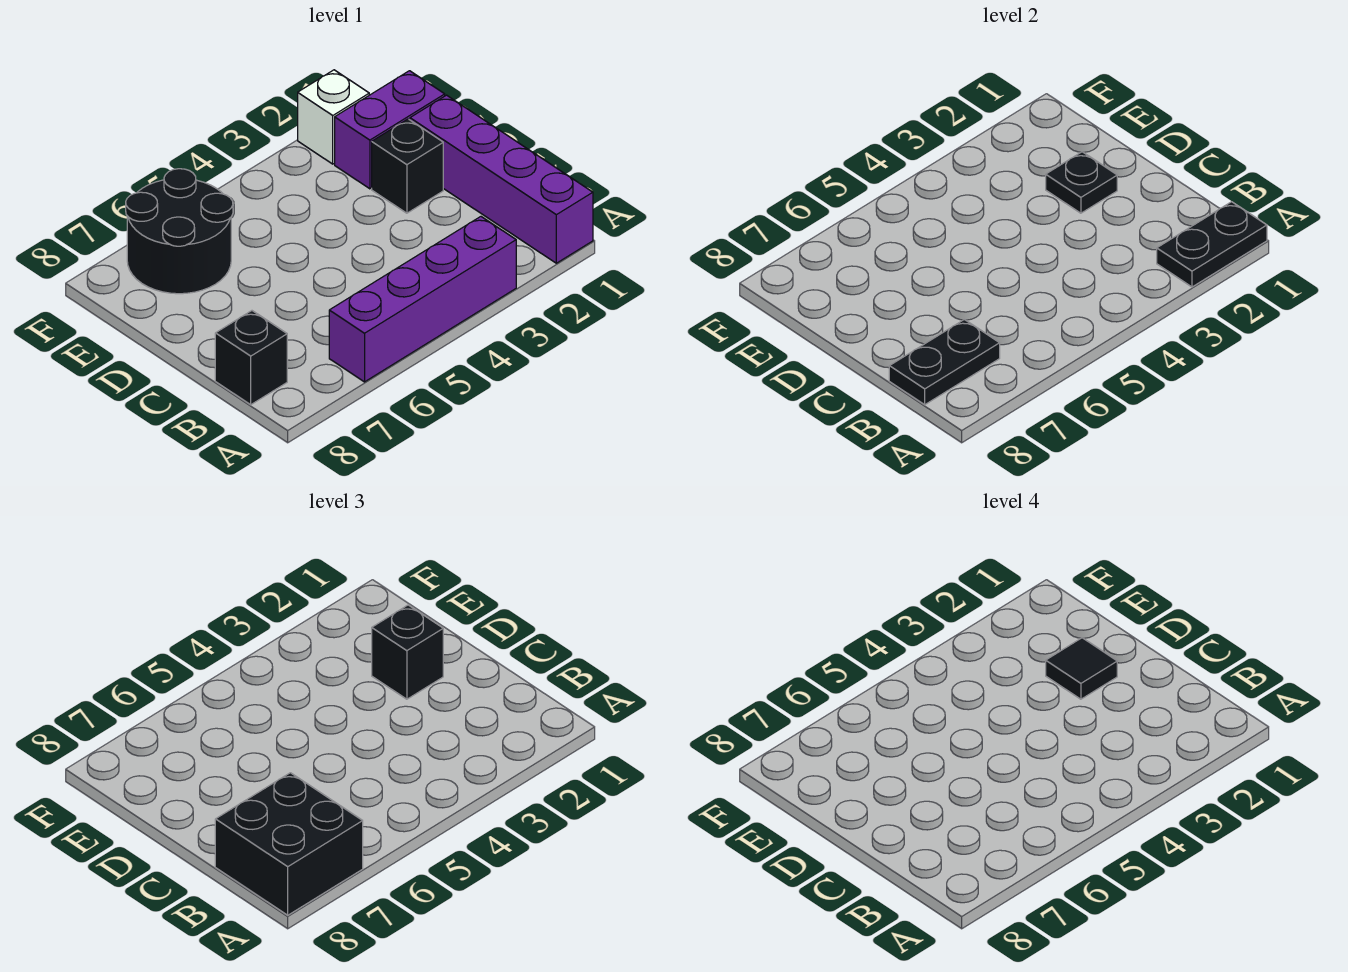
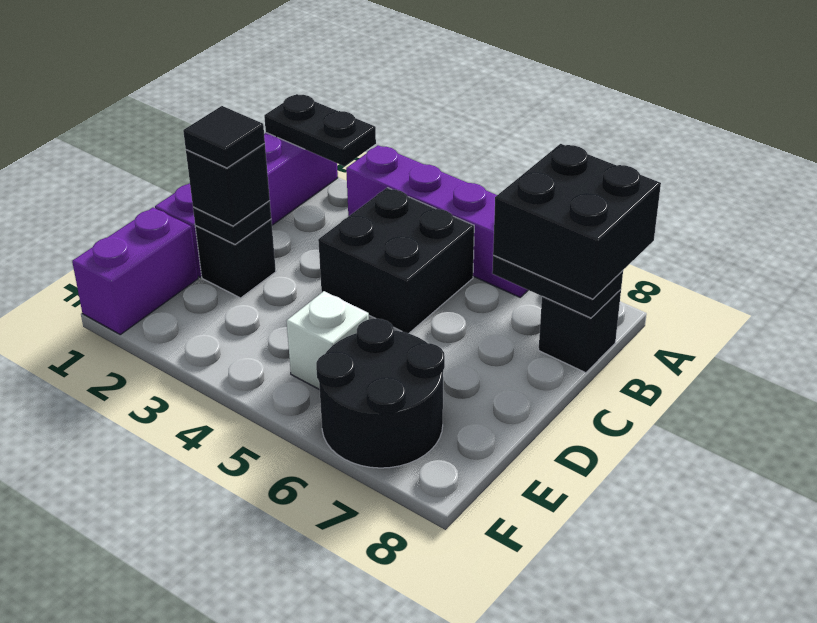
none -> black 2x2 brick [318,188,474,333]
purple 1x2 brick [335,71,445,189] -> purple 1x2 brick turned to [72,208,198,334]
white 1x1 brick [298,70,369,164] -> white 1x1 brick moved to [287,291,369,390]

